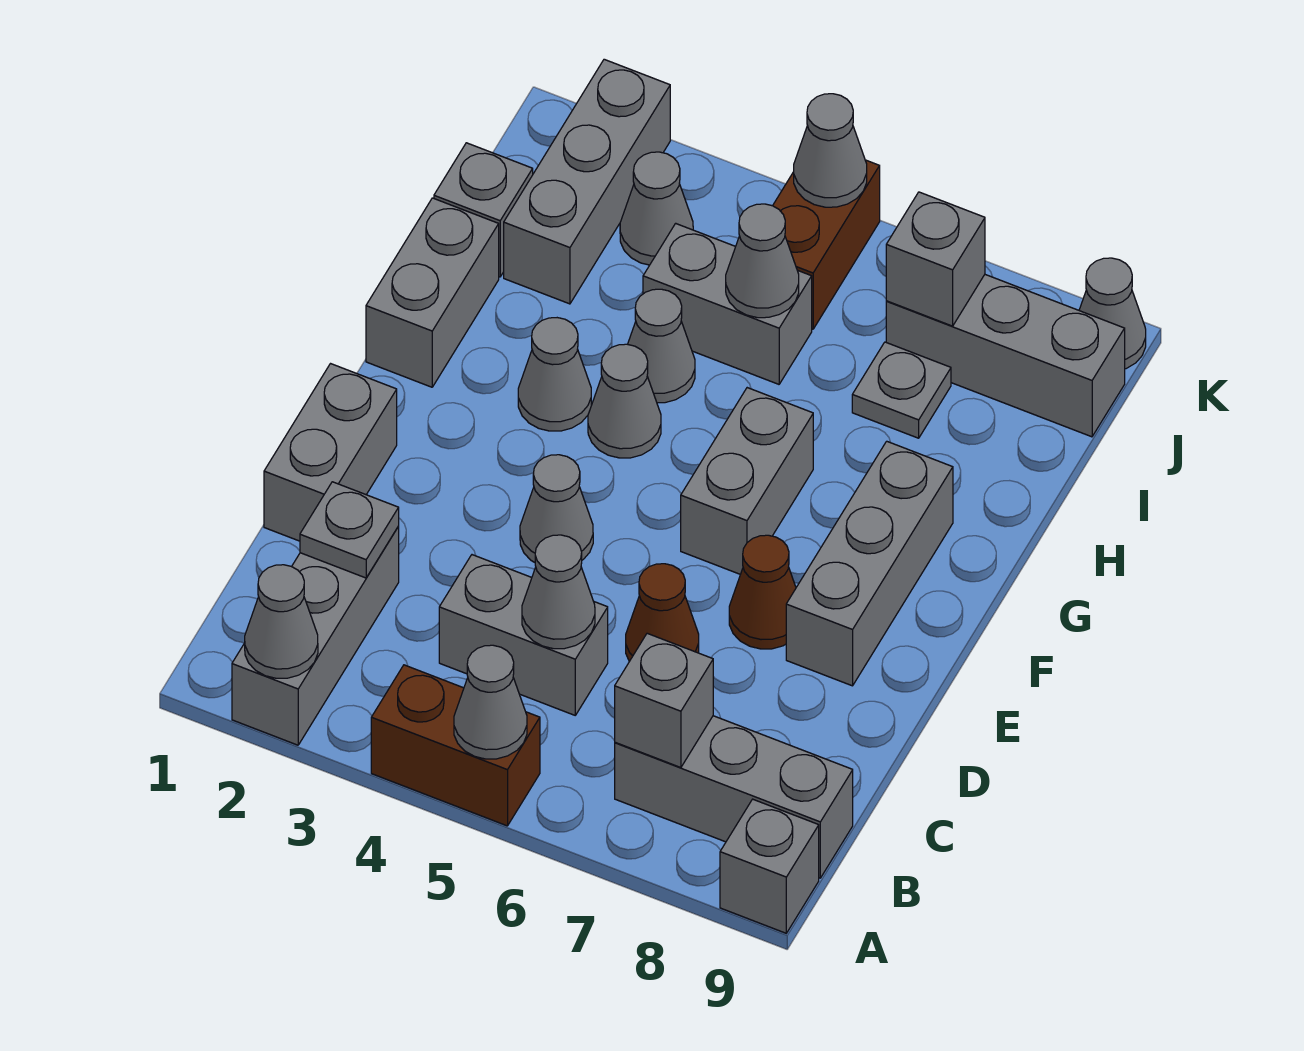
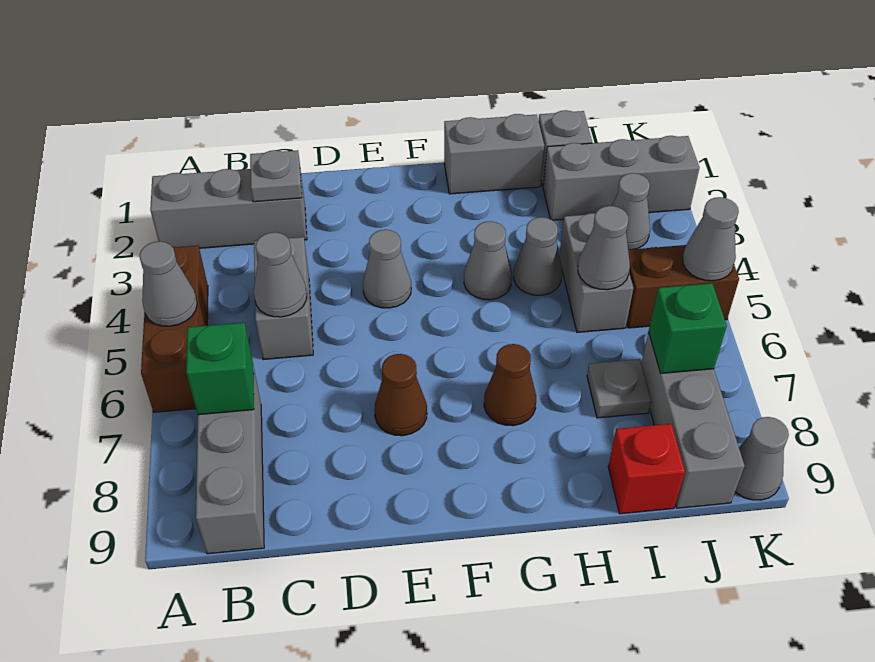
grey 1x1 cone [245,565,318,678] -> none
brown 1x2 brick [371,665,540,826] -> brown 1x3 brick [141,245,208,412]
grey 1x1 brick [720,799,819,933] -> none
grey 1x1 brick [615,633,713,768] -> green 1x1 brick [186,322,254,415]
grey 1x2 brick [264,364,397,541] -> none
brown 1x1 cone [626,564,699,661] -> brown 1x1 cone moved to [484,344,536,426]
grey 1x3 brick [786,441,953,686] -> none
grey 1x2 brick [681,388,813,574] -> none
grey 1x1 cone [518,318,591,431] -> none
none -> red 1x1 brick [608,424,685,514]
grey 1x1 brick [886,192,985,326] -> green 1x1 brick [648,283,727,373]

